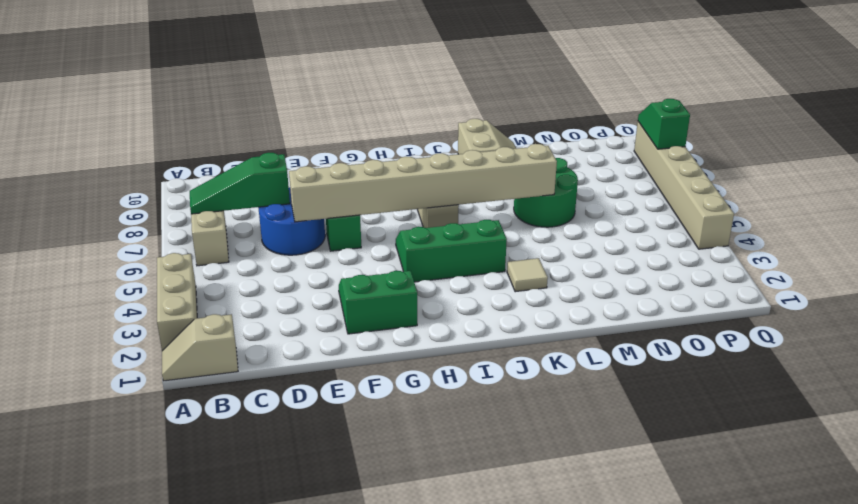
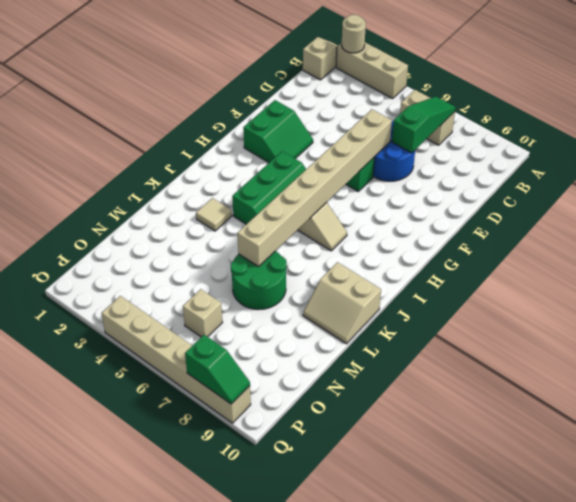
none -> tan 1x1 round brick [342,15,366,53]
none -> tan 1x1 brick [183,289,222,337]

